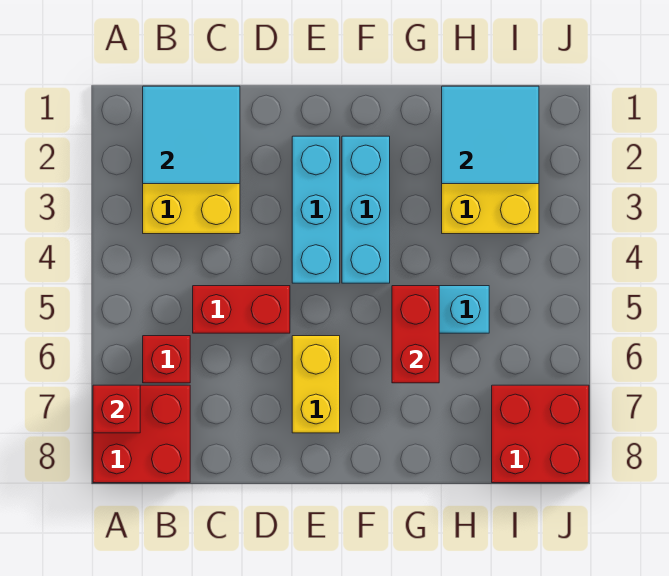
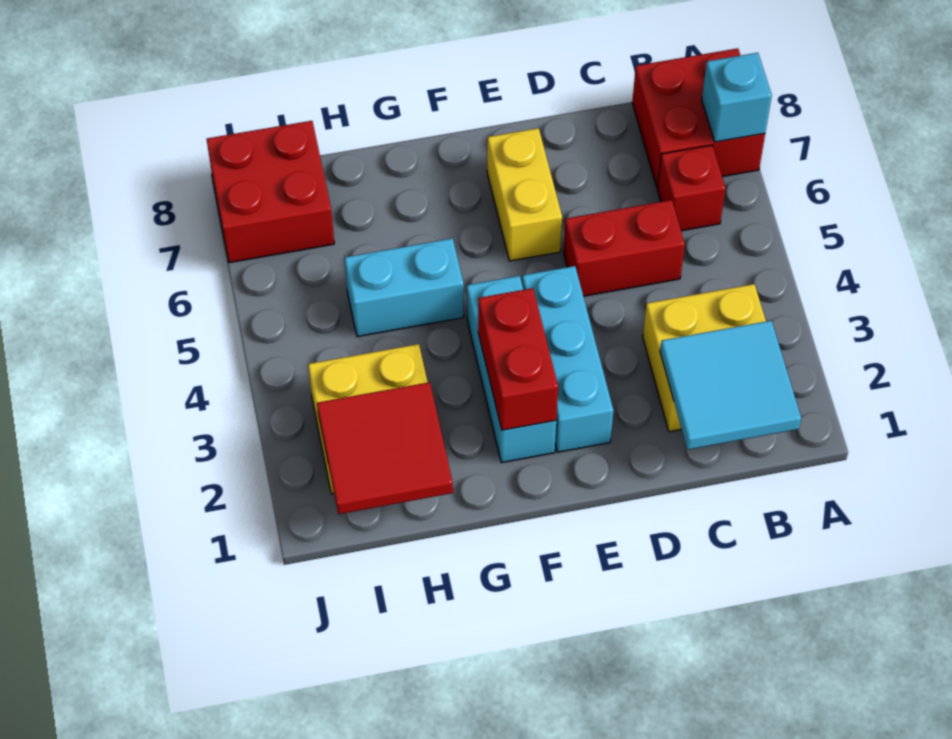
red 1x1 brick [93,385,140,433] -> cyan 1x1 brick [702,53,772,142]
red 1x2 brick [392,286,439,383] -> red 1x2 brick moved to [478,288,558,430]
cyan 2x2 tile [442,86,539,184] -> red 2x2 tile [317,382,453,514]

